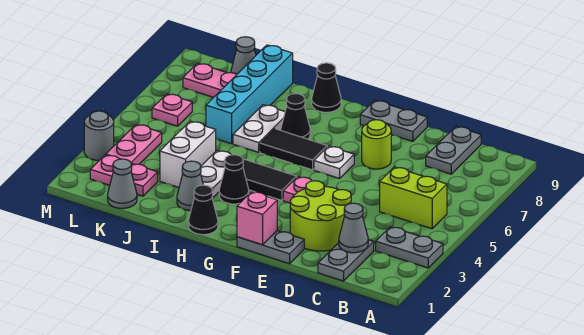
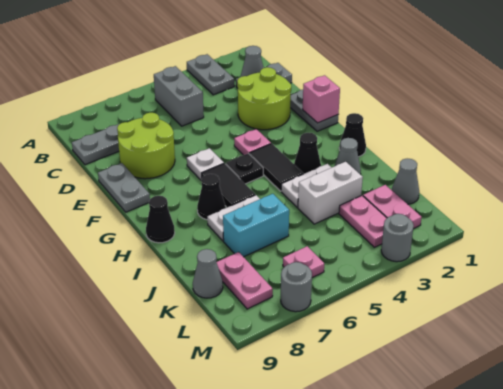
lime 1x2 brick [380,167,447,229] -> grey 1x2 brick [154,66,204,126]
lime 1x1 round brick [362,120,391,169] -> lime 2x2 round brick [117,113,175,179]
none -> black 1x1 plate [226,153,263,184]
cyan 1x4 brick [206,45,293,144] -> cyan 1x2 brick [223,194,289,257]
pink 1x2 plate [106,124,162,165] -> pink 1x2 plate turned to [339,195,387,247]
none -> grey 1x1 round brick [281,262,312,312]

